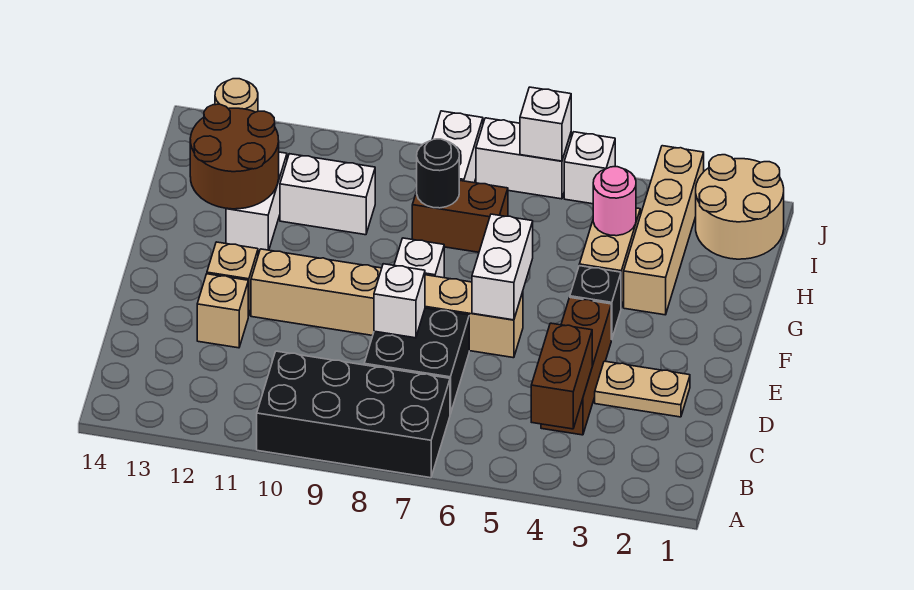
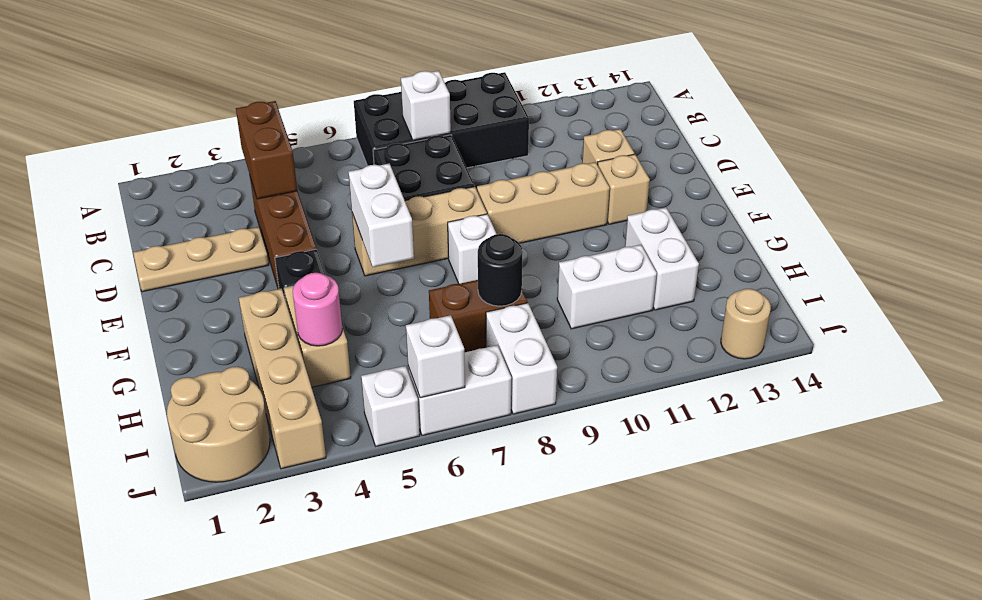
tan 1x2 plate [595,361,690,417] -> tan 1x3 plate [133,227,269,292]
white 1x1 brick [374,264,425,338] -> white 1x1 brick moved to [401,71,451,140]
brown 2x2 round brick [190,104,279,209] -> none

